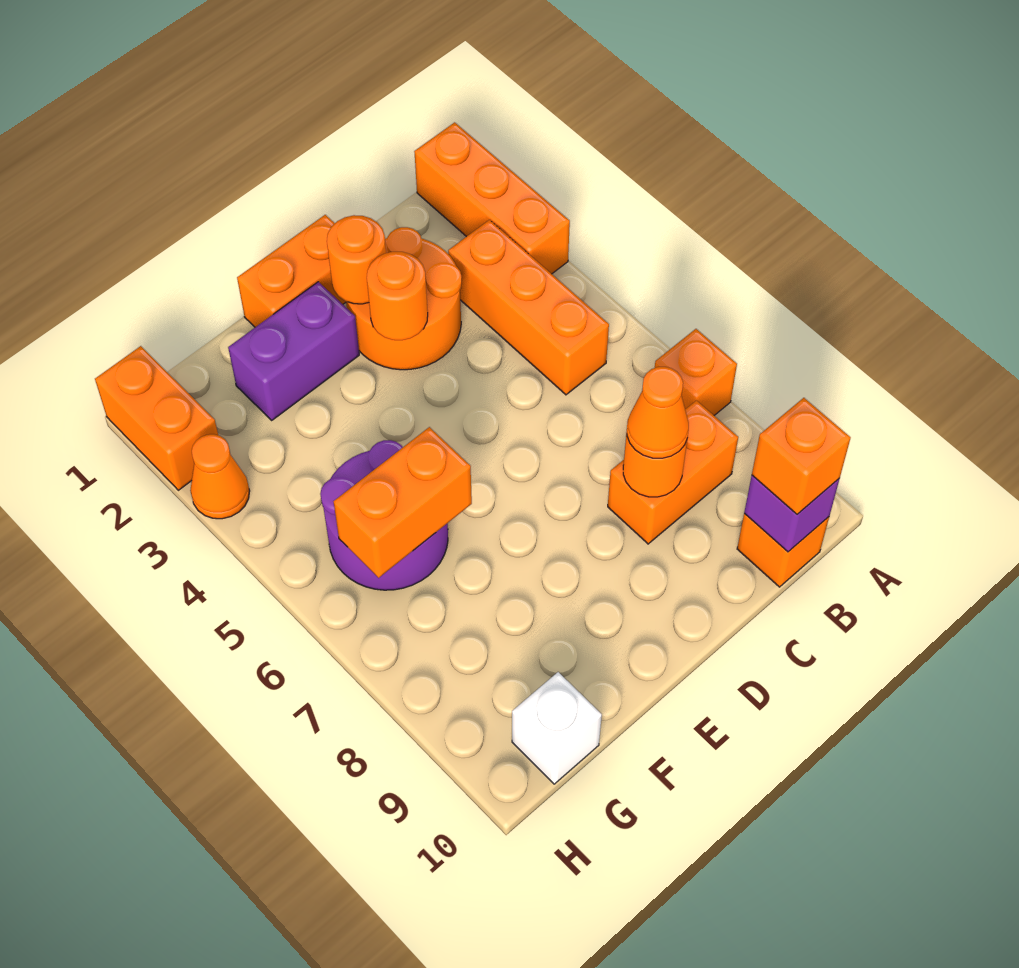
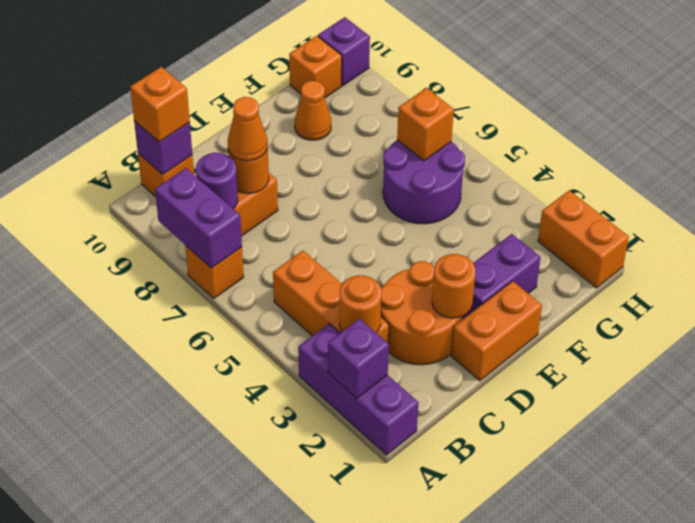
orange 1x3 brick [414,122,570,274] -> purple 1x3 brick [298,324,419,455]
none -> purple 1x1 brick [328,319,389,398]
none -> purple 1x2 brick [155,168,242,268]
none -> purple 1x1 round brick [196,153,238,209]
orange 1x1 round brick [367,252,428,340] -> orange 1x1 round brick moved to [339,275,381,333]
orange 1x2 brick [334,427,472,578] -> orange 1x1 brick [397,88,454,161]
white 1x1 brick [512,672,602,784] -> orange 1x1 brick [289,36,342,98]
orange 1x1 cone [190,434,250,519] -> orange 1x1 cone moved to [295,81,331,140]
none -> purple 1x1 brick [318,17,370,86]

